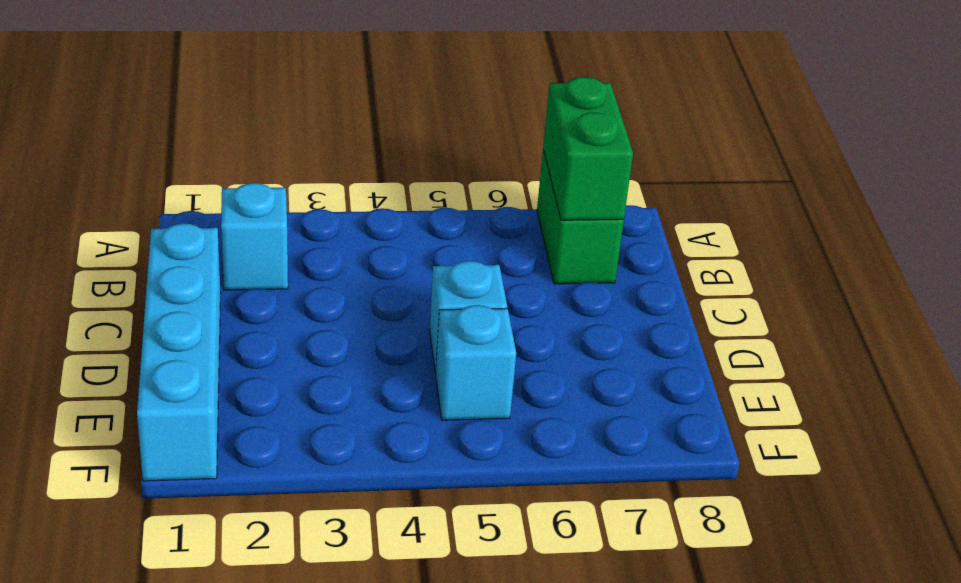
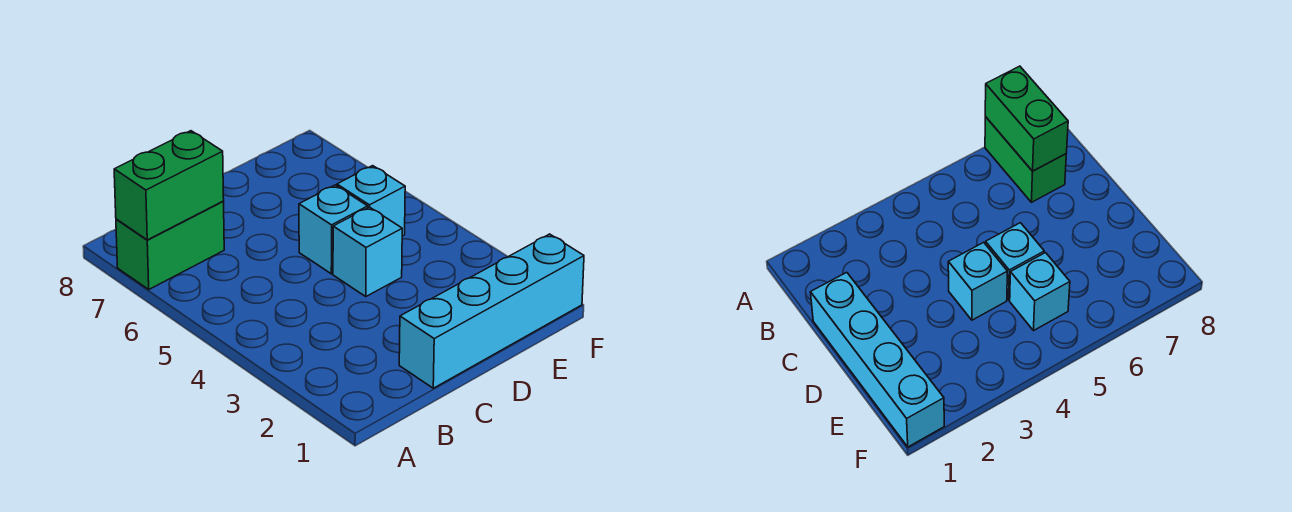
cyan 1x1 brick [221,183,288,290] -> cyan 1x1 brick moved to [333,207,402,296]

